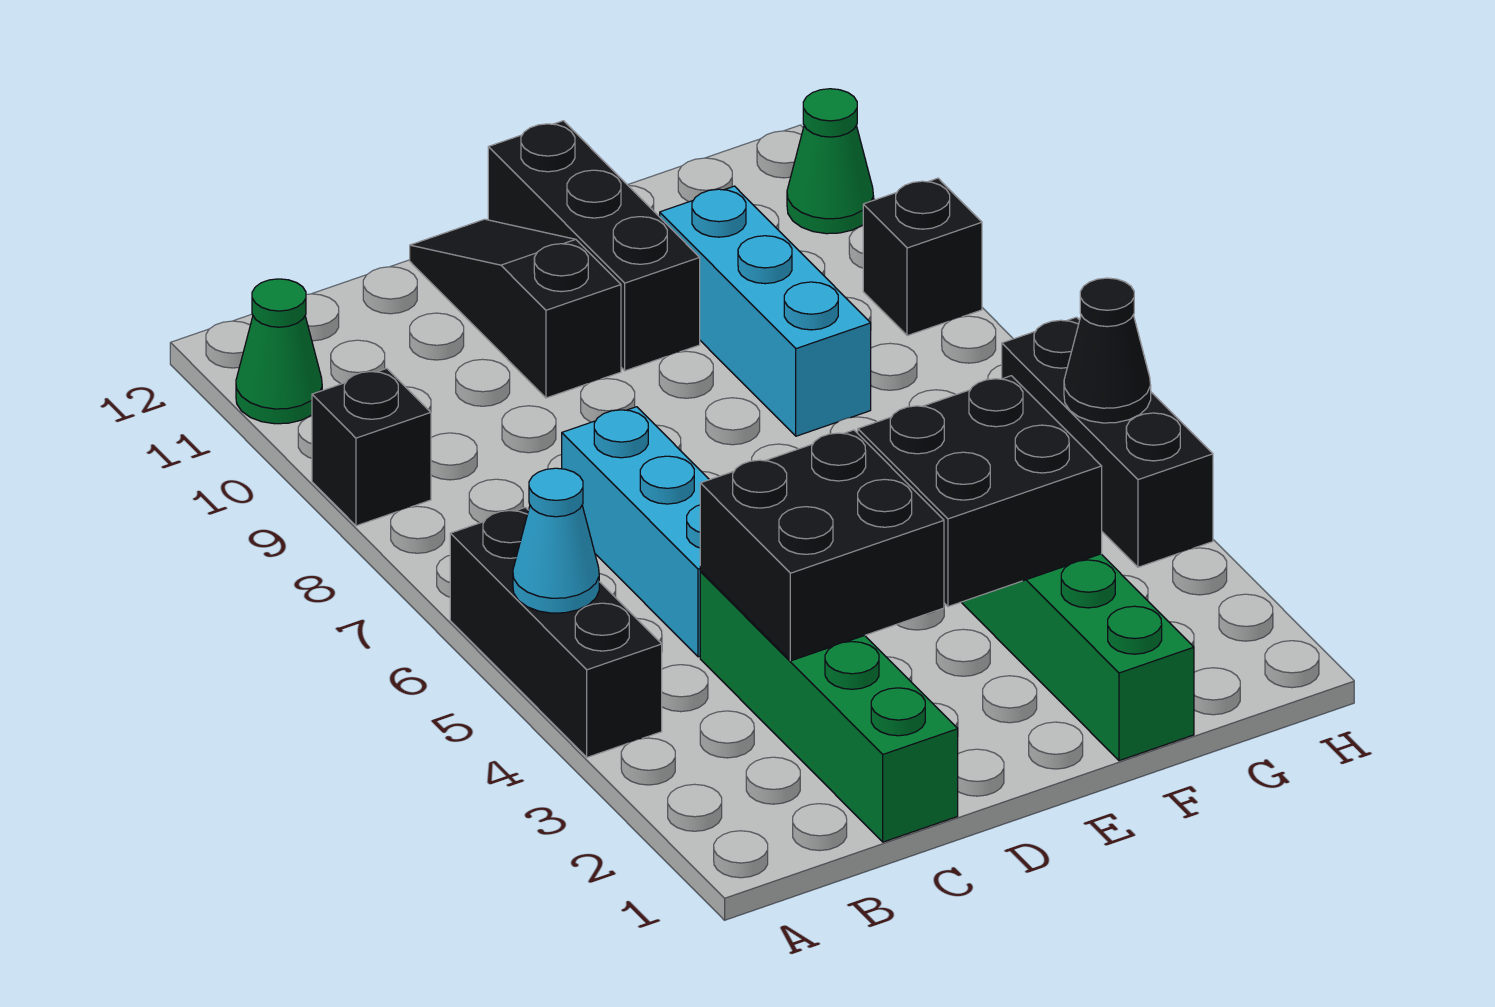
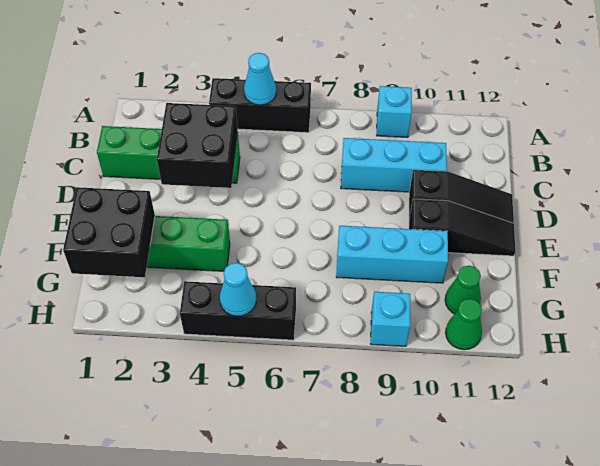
black 1x1 brick [312,368,431,526] -> cyan 1x1 brick [377,86,412,137]
green 1x1 cone [236,279,322,424] -> green 1x1 cone moved to [445,266,481,314]
cyan 1x3 brick [562,407,709,657] -> cyan 1x3 brick moved to [341,138,447,192]
black 2x2 brick [858,376,1102,607] -> black 2x2 brick moved to [63,187,155,277]
black 1x3 brick [488,121,700,371] -> black 1x3 slope [409,199,515,256]
black 1x1 cone [1064,278,1151,423] -> cyan 1x1 cone [220,263,256,316]
black 1x1 brick [863,178,982,336] -> cyan 1x1 brick [371,292,410,346]

